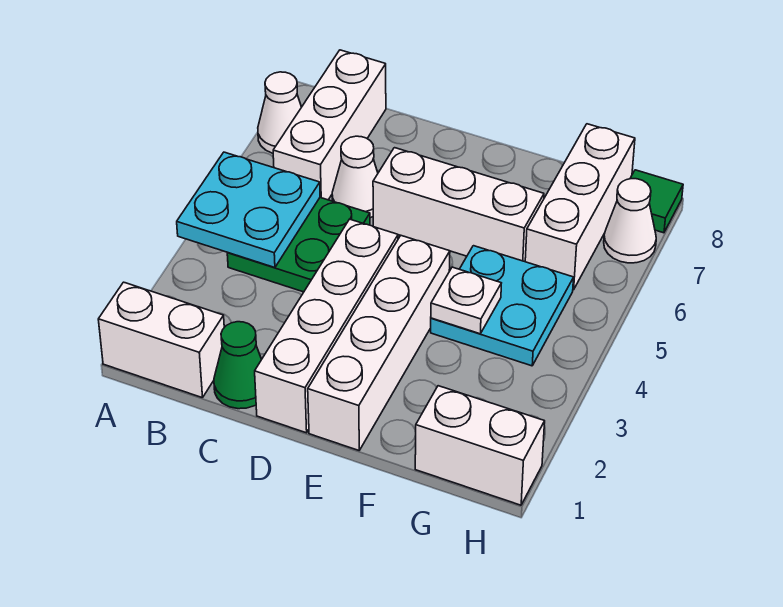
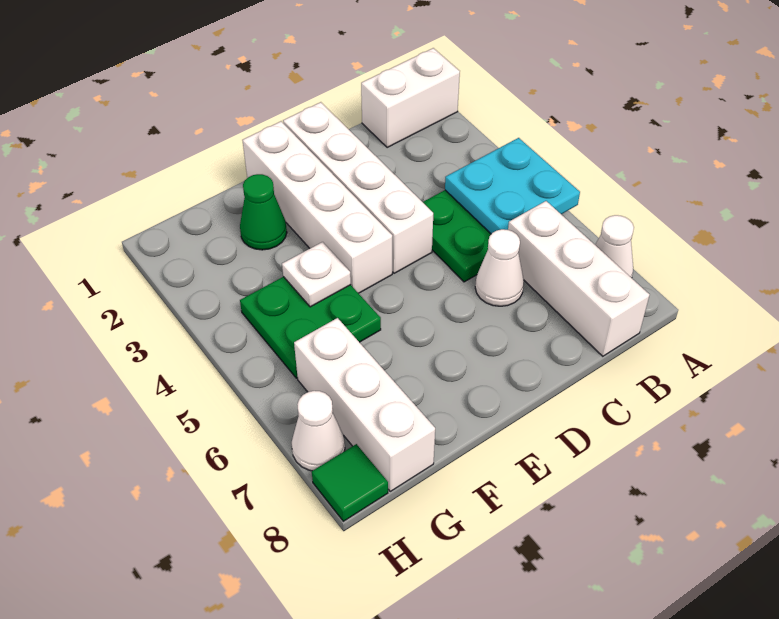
green 1x1 cone [214,322,262,409] -> green 1x1 cone moved to [240,174,287,250]
white 1x3 brick [373,148,544,262] -> none
cyan 2x2 plate [431,246,574,366] -> green 2x2 plate [240,277,381,378]
white 1x2 brick [415,386,545,505] -> none

